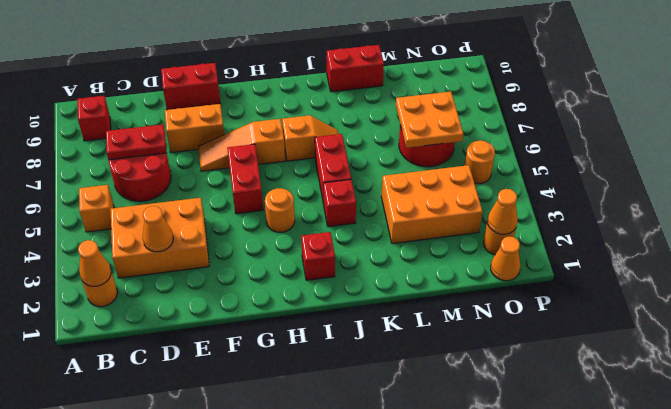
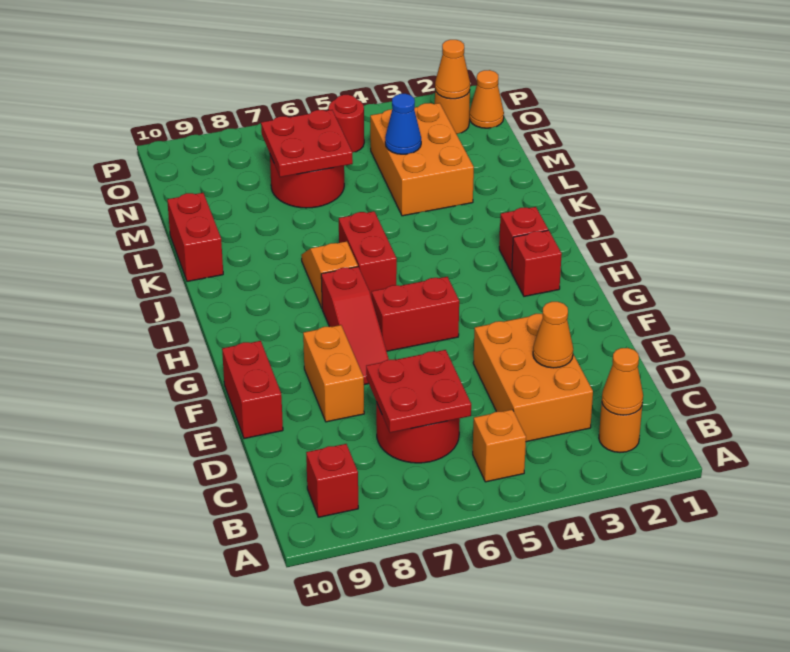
red 1x2 plate [106,125,167,160] -> red 2x2 plate [366,350,471,433]
orange 1x3 slope [198,119,285,171] -> red 1x3 slope [321,267,389,385]
orange 1x1 round brick [265,188,295,232] -> none
red 1x1 brick [323,179,356,227] -> red 1x1 brick moved to [512,230,562,296]
red 1x2 brick [315,134,351,199] -> red 1x2 brick turned to [339,211,397,298]
none -> blue 1x1 cone [385,94,421,154]
orange 2x2 plate [396,92,463,148] -> red 2x2 plate [261,110,353,177]
orange 1x1 round brick [465,141,495,184] -> red 1x1 round brick [328,95,364,152]

